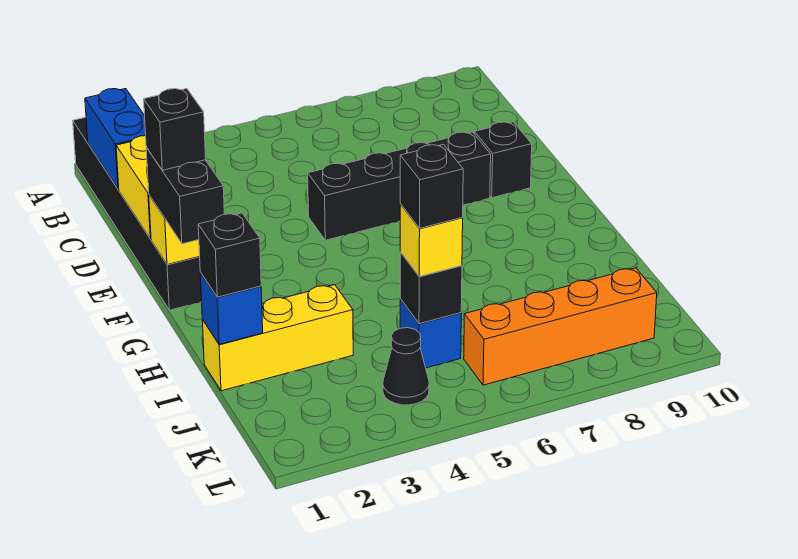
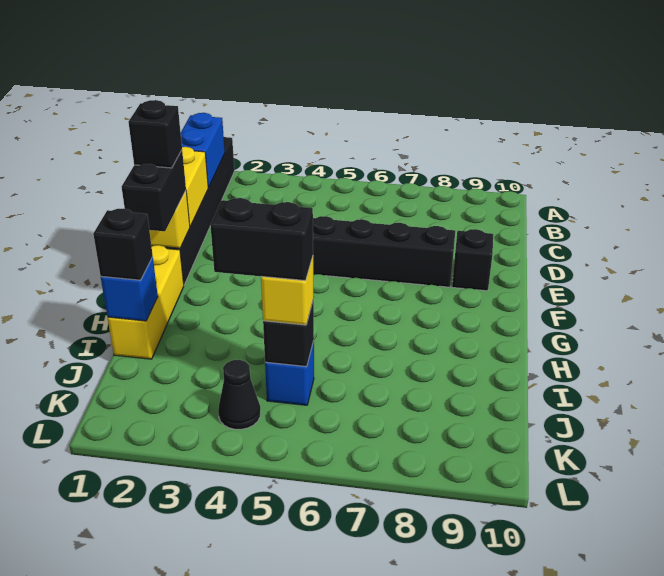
yellow 1x3 brick [202,285,353,391] -> yellow 1x3 brick turned to [108,245,184,359]
black 1x1 brick [400,144,463,228] -> black 1x2 brick [210,198,313,281]
orange 1x4 brick [464,268,657,385] -> none

